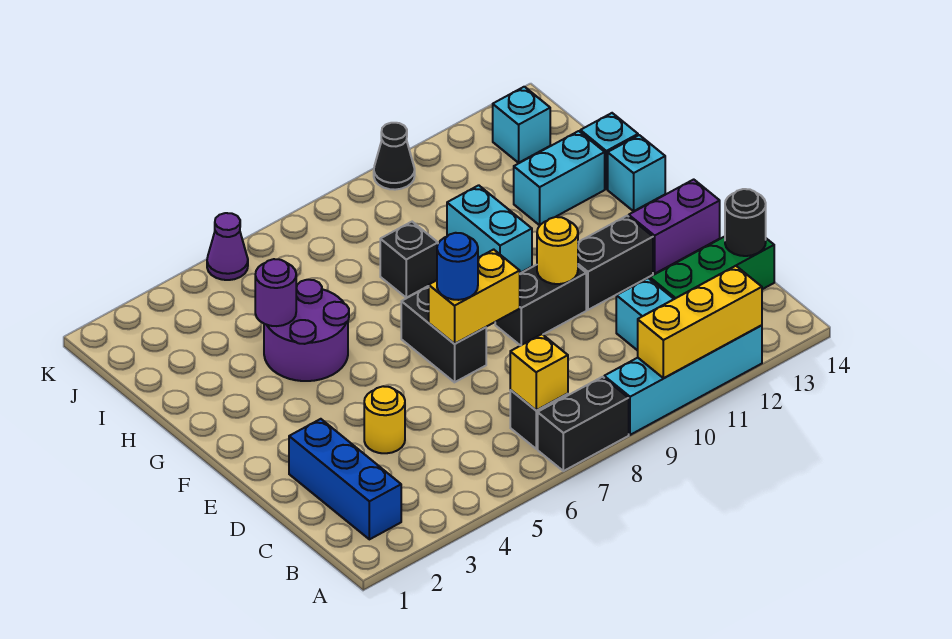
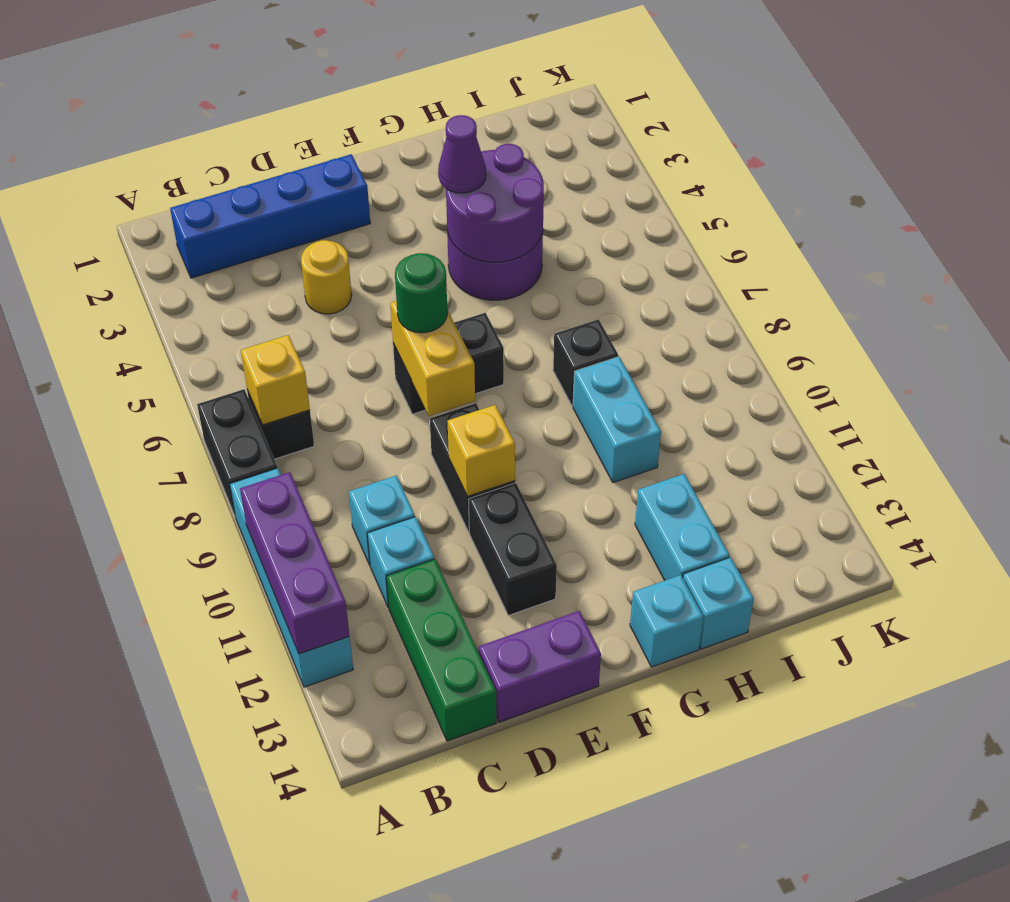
yellow 1x3 brick [638,266,762,378] -> purple 1x3 brick [240,472,349,654]
blue 1x3 brick [289,419,401,539] -> blue 1x4 brick [170,154,370,278]
black 1x1 round brick [725,189,766,256] -> none
blue 1x1 round brick [437,233,478,300] -> green 1x1 round brick [395,253,447,333]
yellow 1x1 round brick [537,217,578,284] -> yellow 1x1 brick [448,405,515,496]
purple 1x2 brick [629,179,720,274] -> purple 1x2 brick turned to [479,611,601,722]
cyan 1x2 brick [447,185,532,273] -> cyan 1x2 brick turned to [573,357,661,483]
purple 1x1 round brick [255,259,296,326] -> purple 2x2 round brick [446,144,544,262]
cyan 1x1 brick [493,87,550,163] -> cyan 1x1 brick moved to [349,476,415,565]
purple 1x1 cone [207,213,248,280] -> purple 1x1 cone moved to [438,115,486,193]
black 1x1 cone [374,123,415,190] -> none

